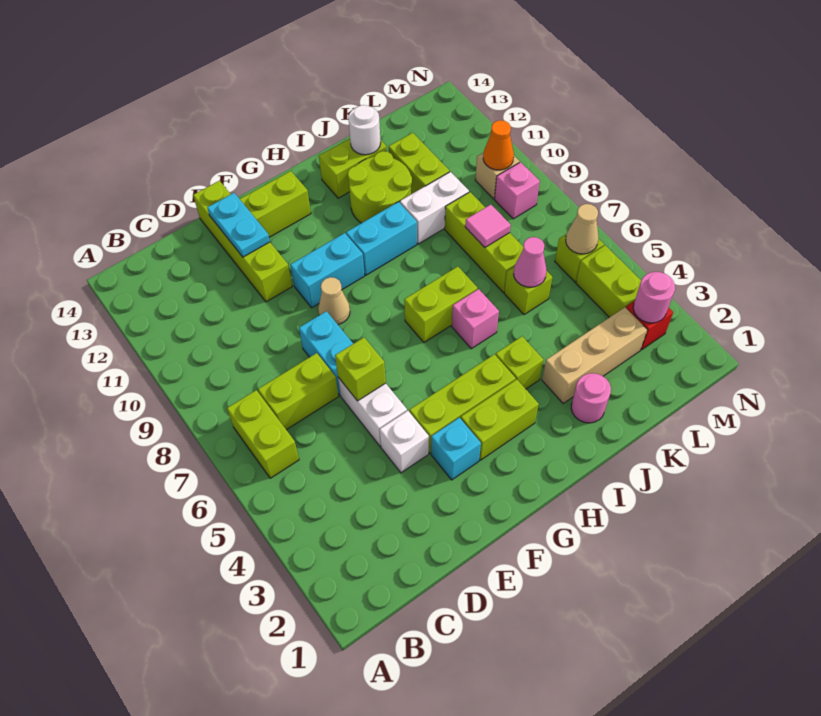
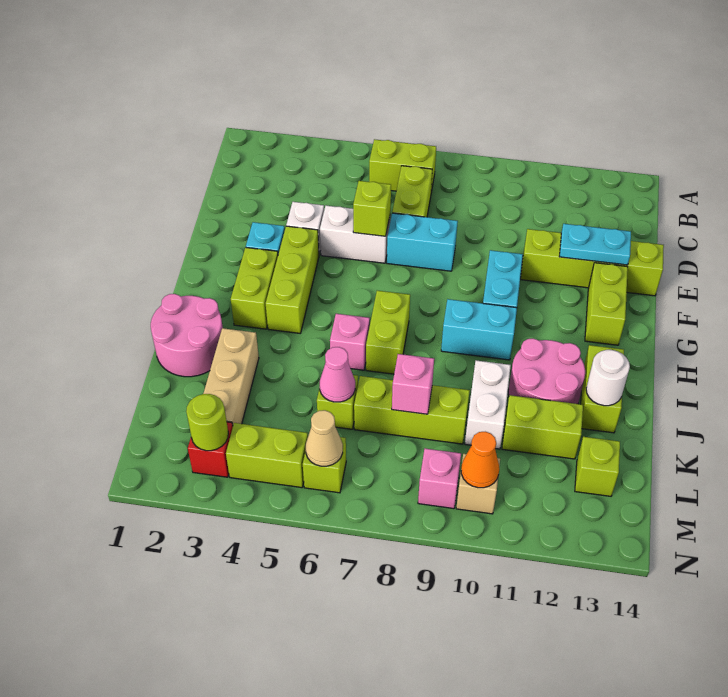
tan 1x1 cone [318,277,350,325] -> none
cyan 1x2 brick [346,202,417,275] -> cyan 1x2 brick turned to [441,299,517,360]
lime 1x1 brick [496,336,543,389] -> lime 1x1 brick moved to [575,437,620,496]
lime 2x2 round brick [348,151,412,223] -> pink 2x2 round brick [508,338,585,404]
pink 1x1 round brick [571,373,611,423] -> pink 2x2 round brick [151,294,223,377]
pink 1x1 tile [465,205,511,247] -> pink 1x1 brick [392,354,434,414]
pink 1x1 round brick [633,272,675,323] -> lime 1x1 round brick [186,394,228,451]

